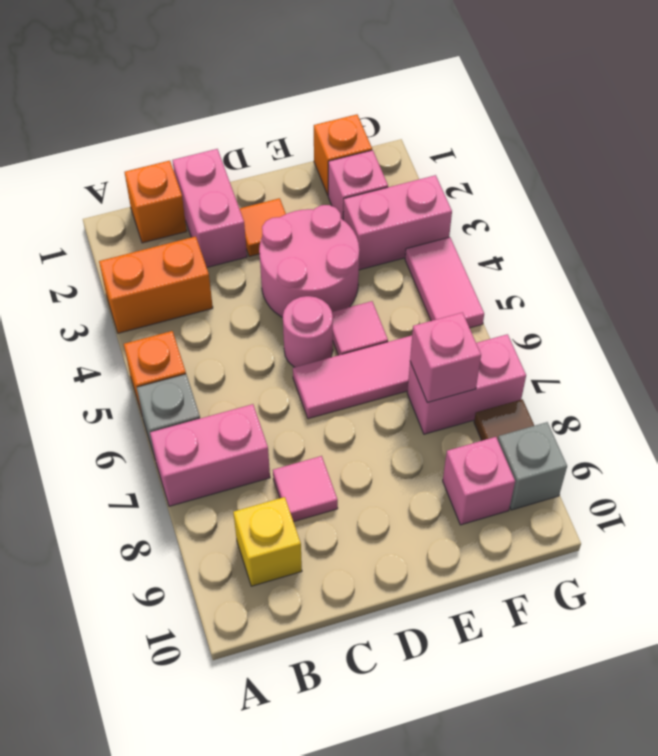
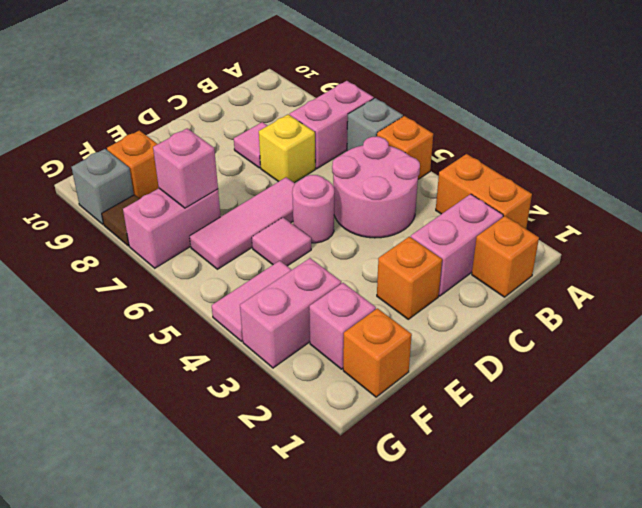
orange 1x2 brick [99,236,213,333] -> orange 1x2 brick turned to [436,154,532,229]
yellow 1x1 brick [233,497,302,586] -> yellow 1x1 brick moved to [259,114,315,183]
pink 1x2 brick [172,149,247,267] -> pink 1x2 brick turned to [411,194,503,296]
orange 1x1 tile [239,198,286,256] -> orange 1x1 brick [377,237,442,319]
pink 2x2 round brick [259,205,359,317] -> pink 2x2 round brick moved to [332,137,420,238]
pink 1x1 brick [443,437,515,525] -> orange 1x1 brick [107,130,159,199]
pink 1x2 tile [405,237,484,328] -> pink 1x2 tile turned to [212,261,291,341]

